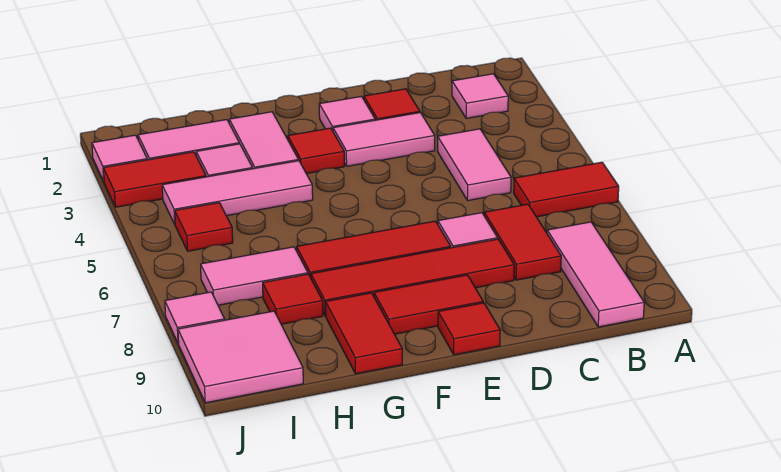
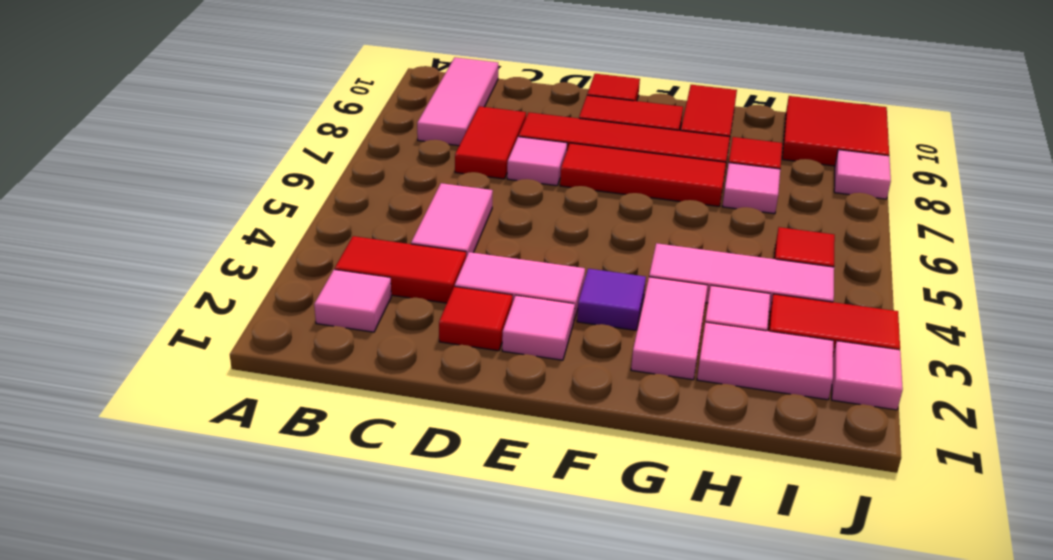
red 1x2 tile [514,162,619,217] -> red 1x2 tile moved to [335,236,466,303]
red 1x1 tile [288,128,344,174] -> purple 1x1 tile [577,269,646,330]
pink 1x2 tile [201,247,308,305] -> pink 1x1 tile [722,163,780,214]
pink 2x2 tile [178,311,303,403] -> red 2x2 tile [782,96,889,166]

